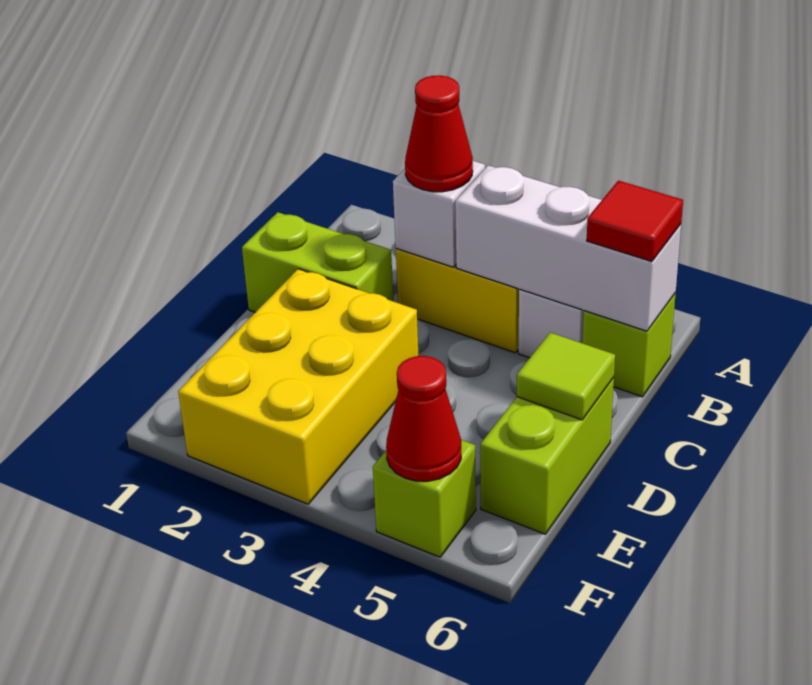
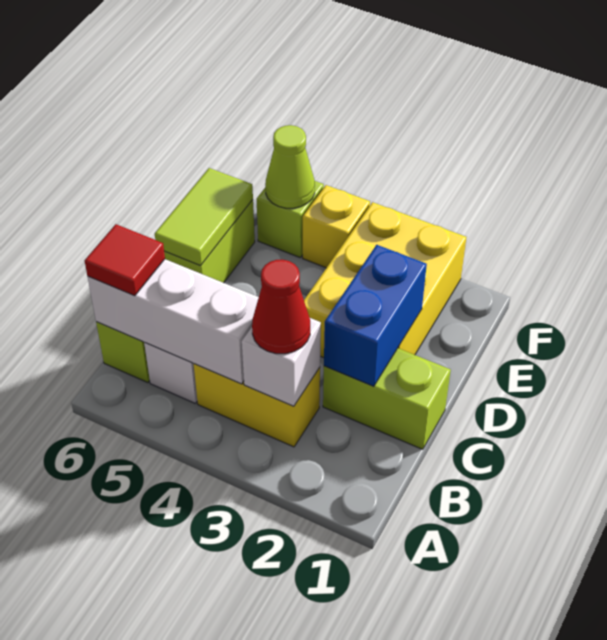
none -> blue 1x2 brick [324,245,427,387]
lime 1x1 tile [517,333,615,420] -> lime 1x2 tile [155,168,253,266]
none -> yellow 1x1 brick [303,185,370,268]
red 1x1 cone [386,356,461,481] -> lime 1x1 cone [265,125,315,208]

